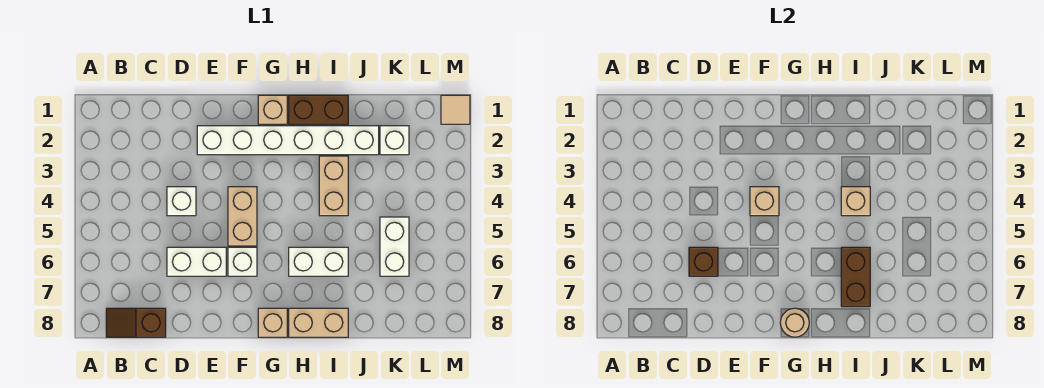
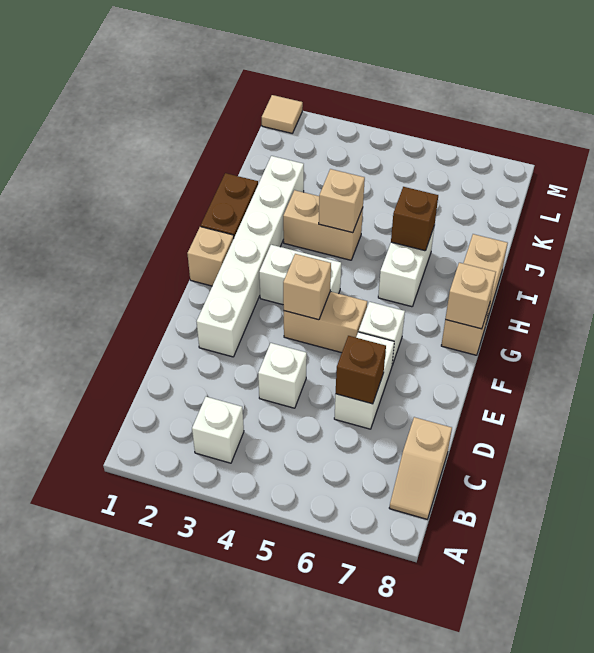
brown 1x2 slope [106,308,166,337] -> tan 1x2 slope [389,417,452,519]
tan 1x1 round brick [780,308,809,337] -> tan 1x1 brick [445,263,496,329]
brown 1x2 brick [841,247,870,307] -> brown 1x1 brick [391,187,438,251]
white 1x1 brick [380,126,409,155] -> white 1x1 brick moved to [192,397,244,463]
white 1x2 brick [380,217,409,276] -> white 1x2 brick moved to [259,245,341,305]

